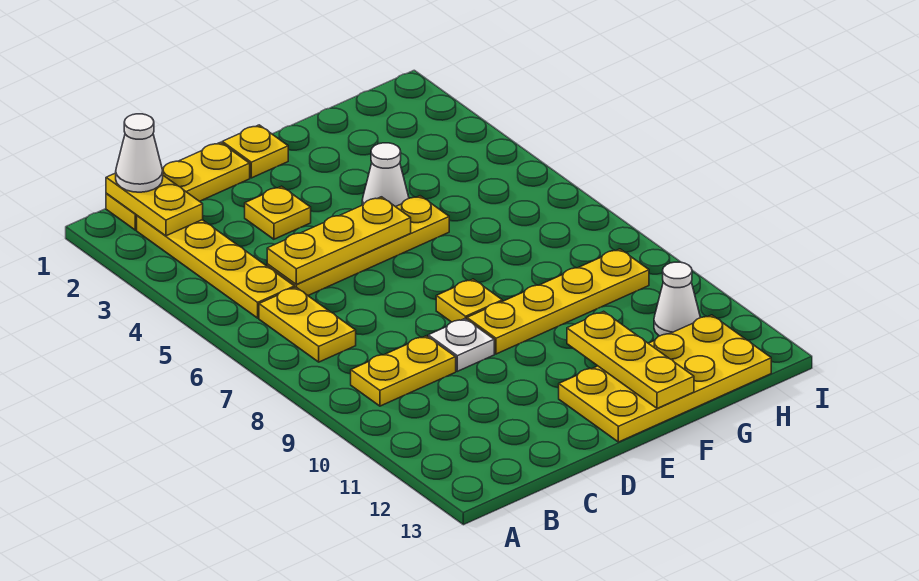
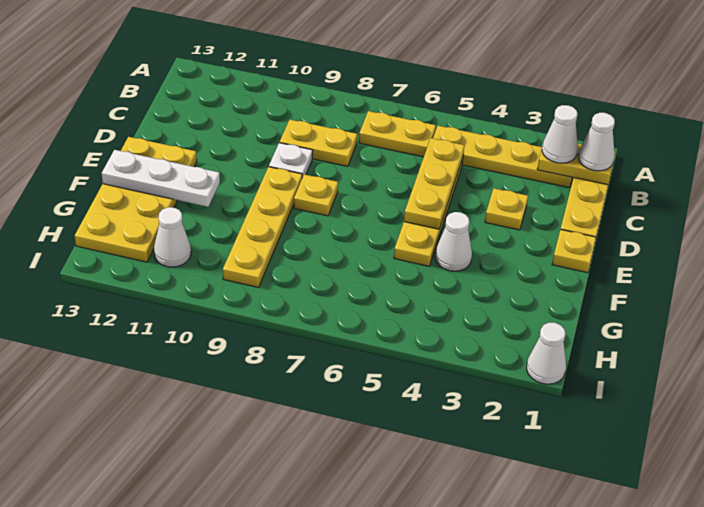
none -> white 1x1 cone [542,105,578,163]
yellow 1x2 plate [351,336,456,406] -> yellow 1x2 plate turned to [280,120,357,166]
yellow 1x3 plate [567,311,694,408] -> white 1x3 plate [102,150,220,207]
none -> white 1x1 cone [527,323,566,384]

